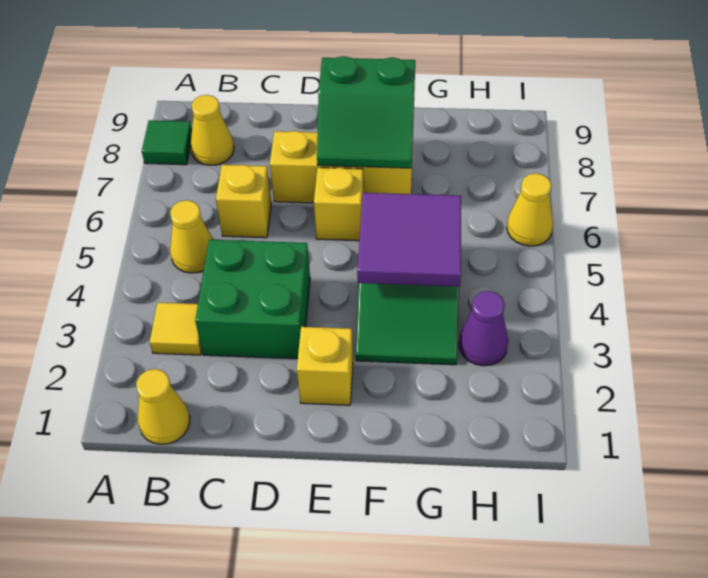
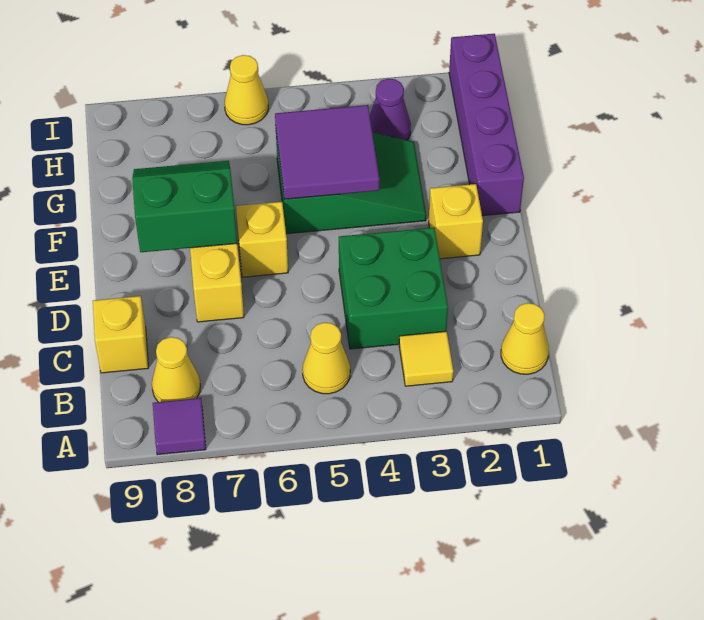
green 1x1 tile [142,120,192,165] -> purple 1x1 tile [153,398,206,455]
yellow 1x1 brick [216,165,272,238] -> yellow 1x1 brick moved to [93,296,149,373]
green 2x2 slope [317,56,415,168] -> green 2x2 slope turned to [132,161,237,252]
none -> purple 1x4 brick [449,34,524,216]

